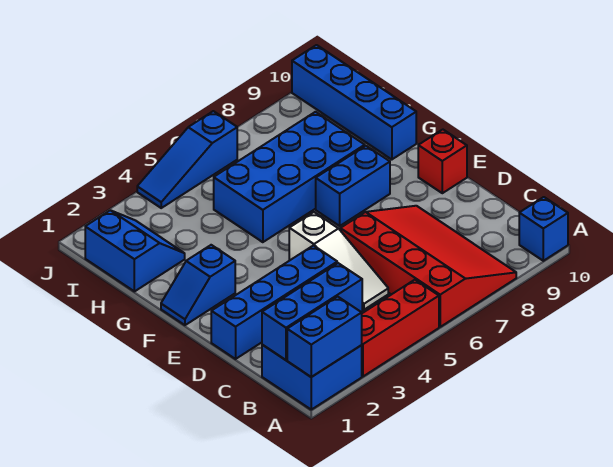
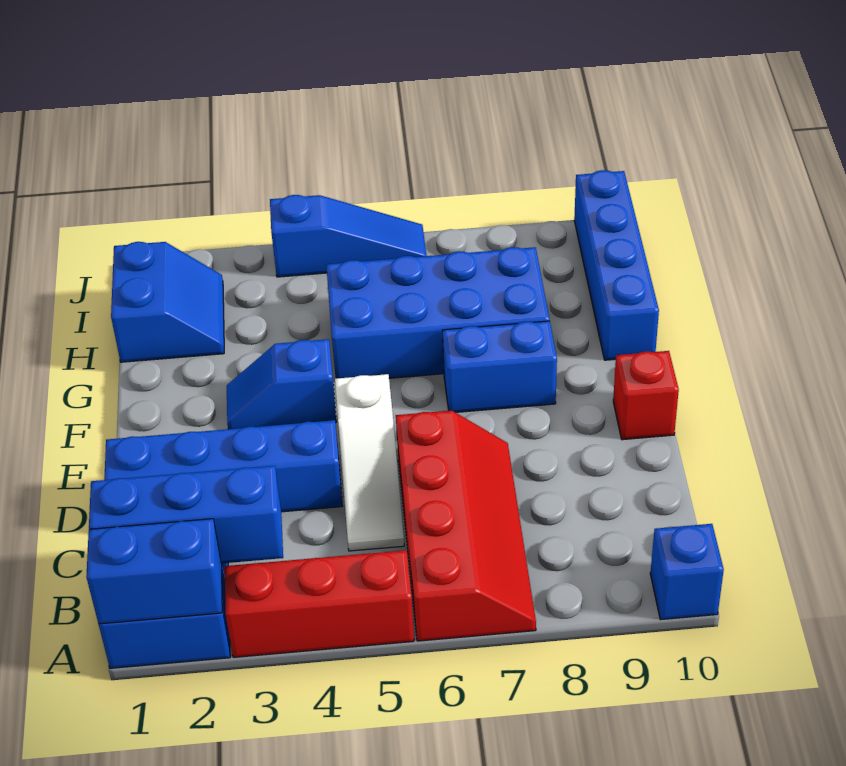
red 3x4 slope [340,206,516,327] -> red 2x4 slope [396,410,536,641]
blue 1x2 slope [161,245,235,325] -> blue 1x2 slope moved to [227,339,336,429]
blue 1x3 slope [137,111,237,208] -> blue 1x3 slope turned to [270,195,426,277]

